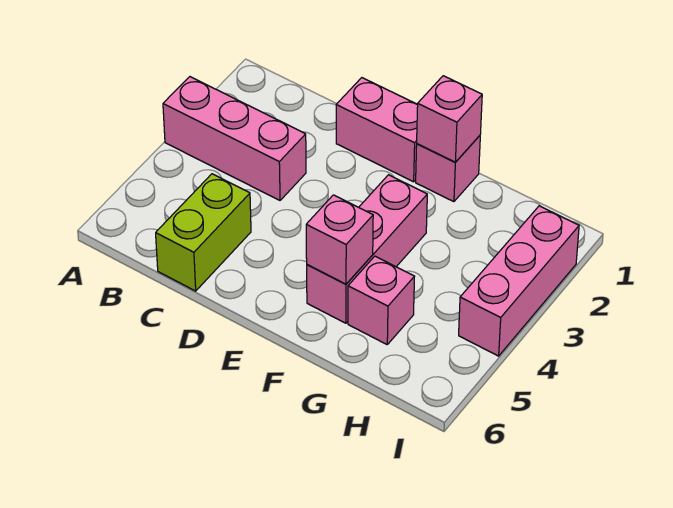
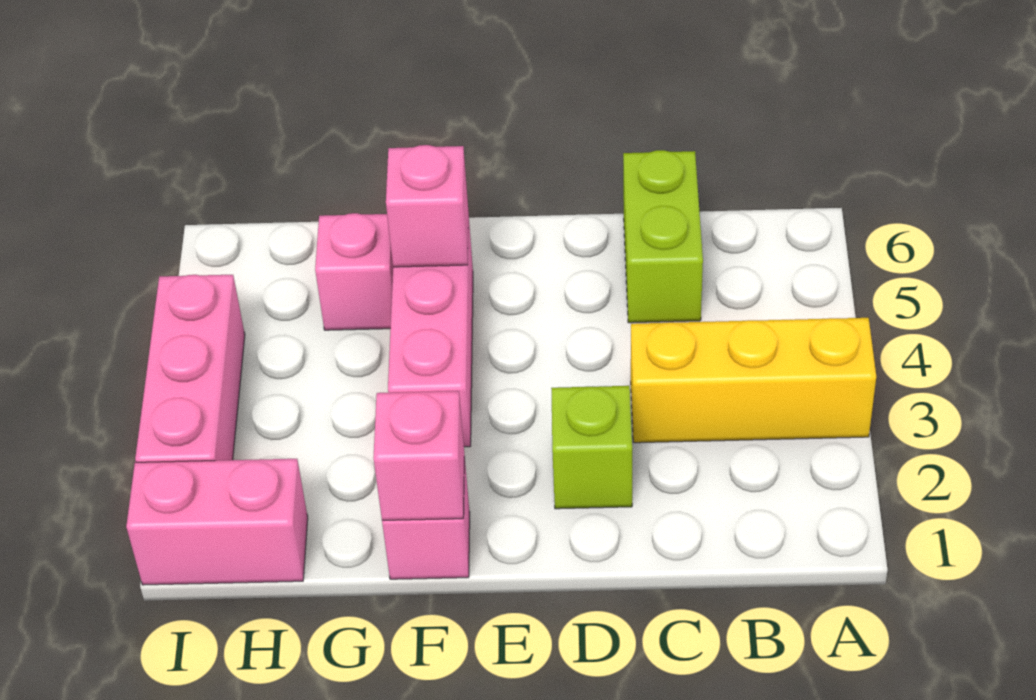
pink 1x3 brick [163,77,306,200] -> yellow 1x3 brick [631,318,876,443]
pink 1x2 brick [336,78,418,182] -> pink 1x2 brick moved to [126,459,308,585]
none -> lime 1x1 brick [551,386,632,509]

